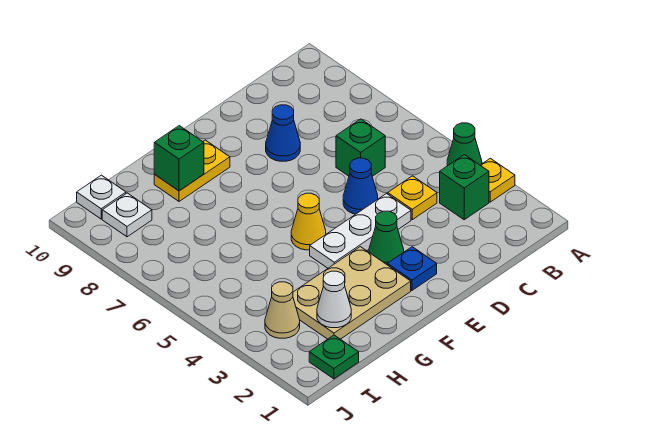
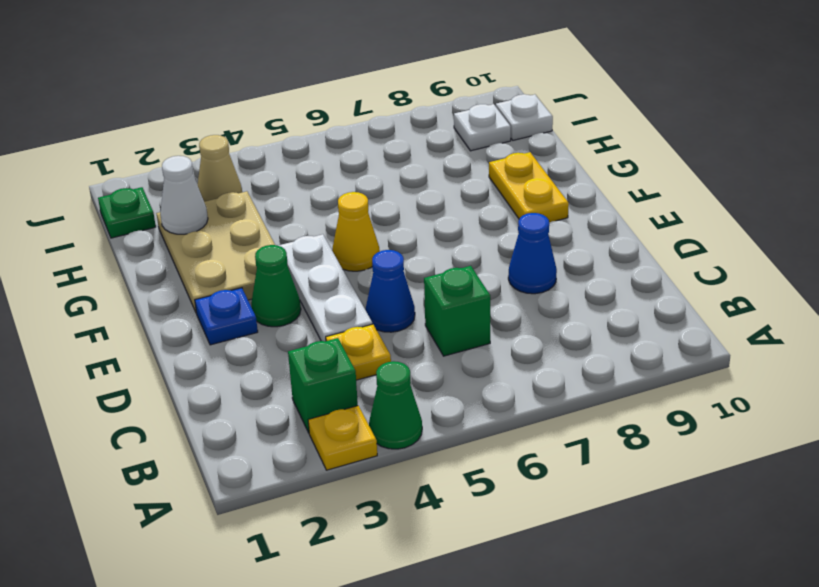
green 1x1 brick [154,126,204,191] -> none

